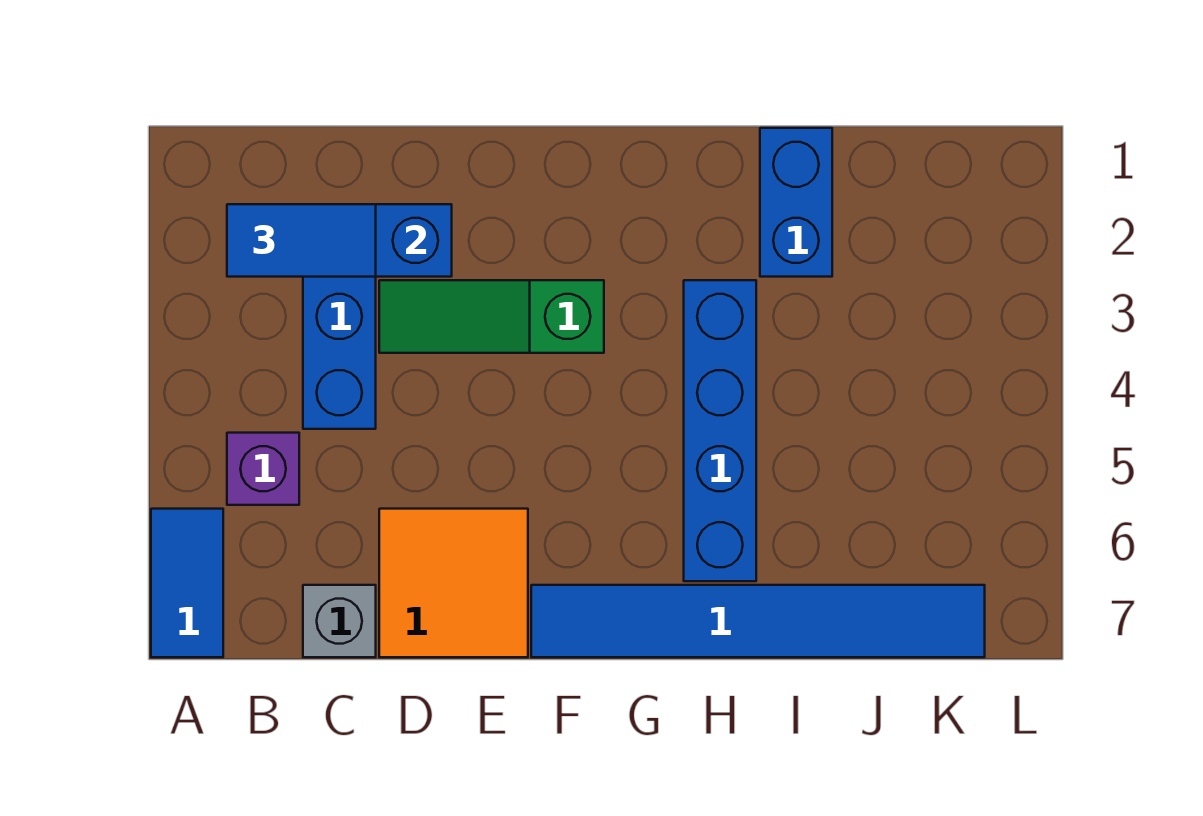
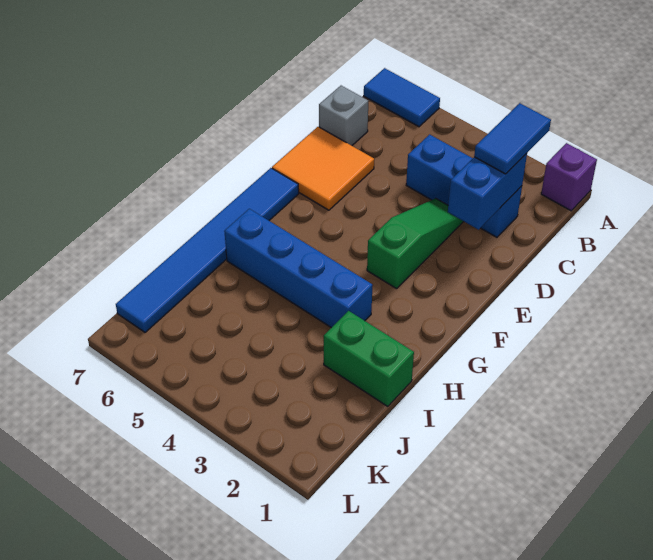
purple 1x1 brick [227,433,299,505] -> purple 1x1 brick moved to [541,143,597,211]
blue 1x2 brick [760,128,832,277] -> green 1x2 brick [324,311,414,406]

